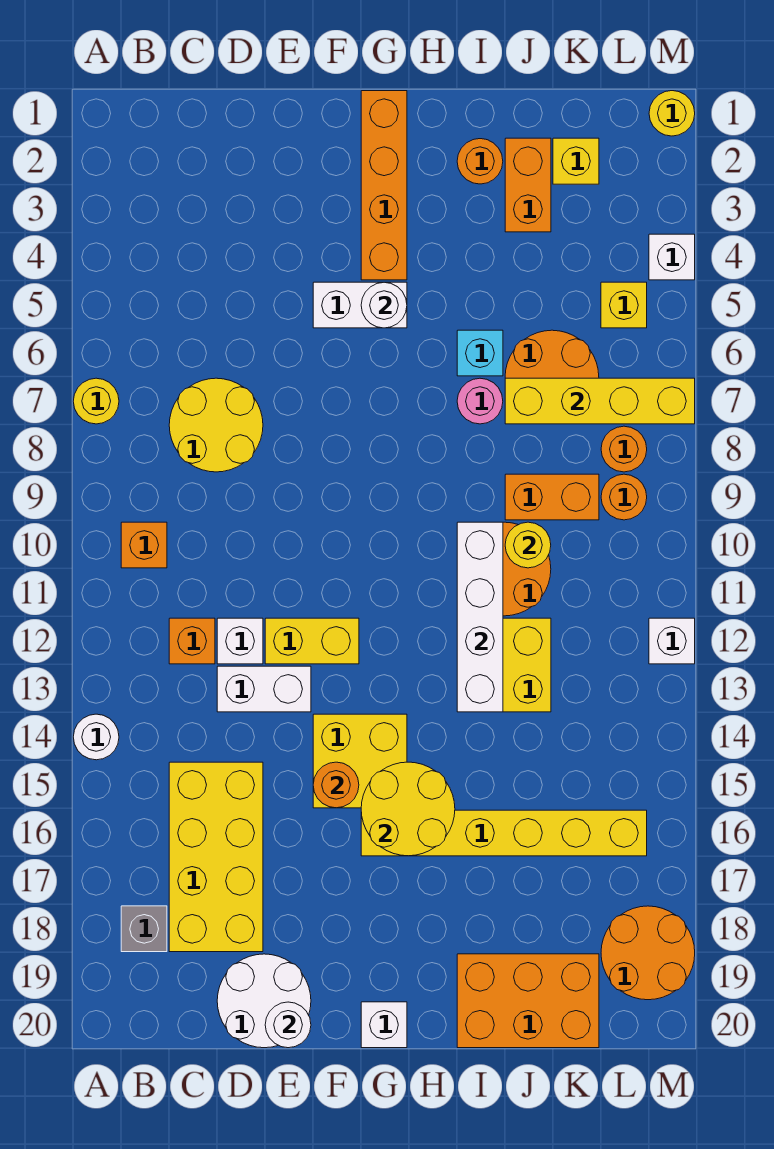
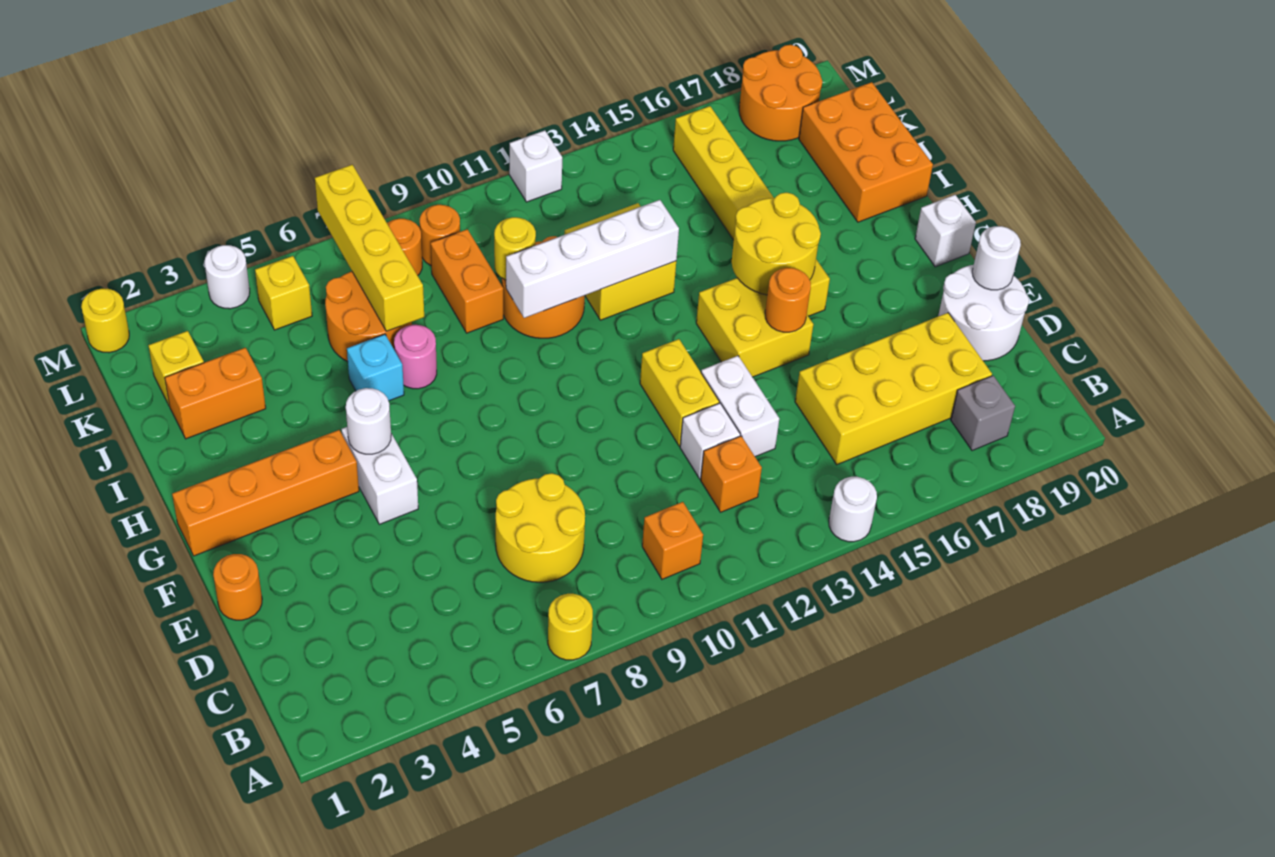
orange 1x1 round brick [457,139,503,184] -> orange 1x1 round brick moved to [213,554,262,620]
white 1x1 brick [649,234,695,280] -> white 1x1 round brick [205,245,250,309]

